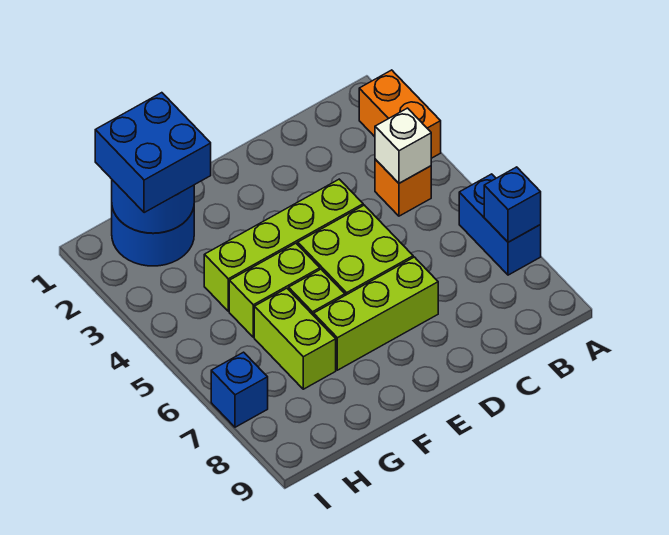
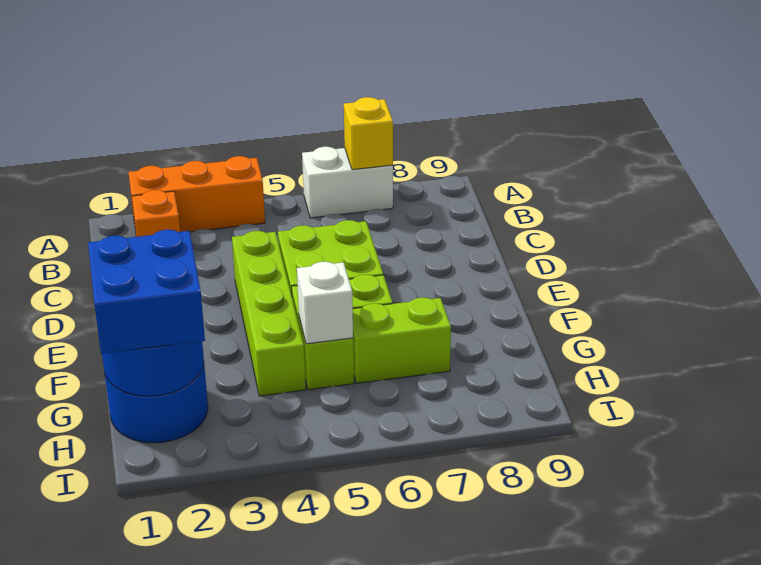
orange 1x2 brick [359,70,441,158] -> orange 1x3 brick [129,156,265,232]
blue 1x2 brick [459,174,541,275] -> white 1x2 brick [302,147,393,218]
blue 1x1 brick [484,167,541,242] -> yellow 1x1 brick [344,97,393,170]
orange 1x1 brick [375,159,431,216] -> orange 1x1 brick moved to [132,190,180,237]
white 1x1 brick [375,108,431,183] -> white 1x1 brick moved to [297,262,353,344]
lime 1x3 brick [314,257,438,370] -> none
blue 1x1 brick [211,352,268,427] -> none

